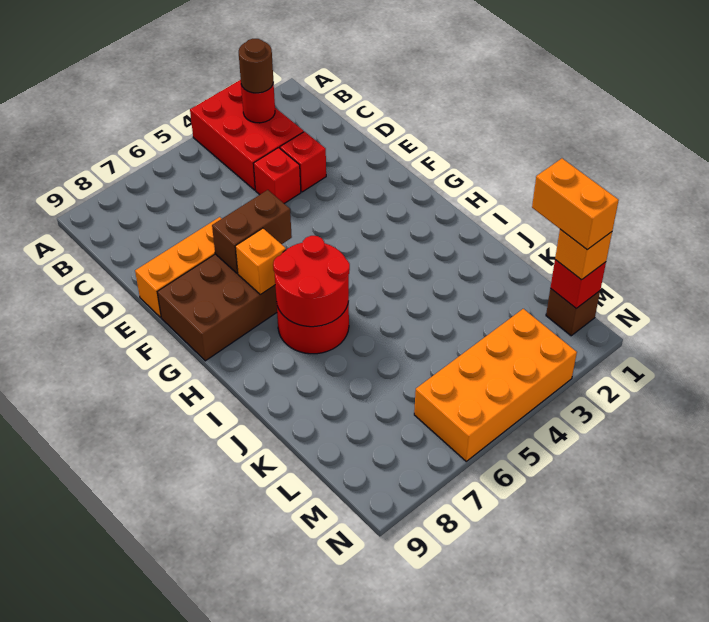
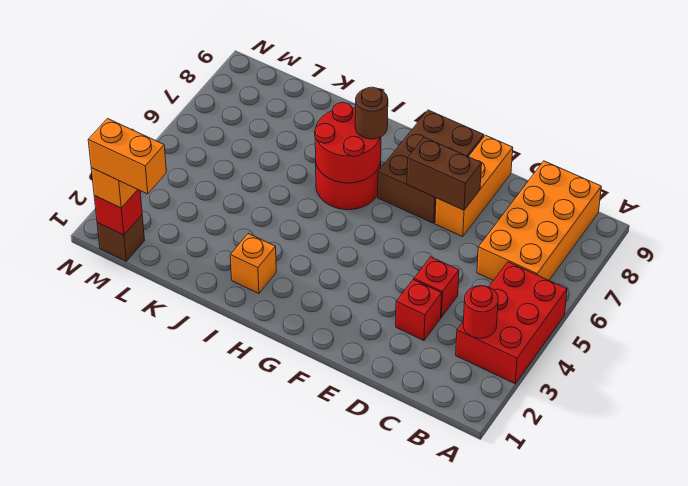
red 2x3 brick [190,80,304,190] -> red 2x3 brick turned to [456,262,567,384]
brown 1x1 round brick [239,39,273,93] -> brown 1x1 round brick moved to [355,87,388,139]
brown 1x2 brick [212,190,292,273] -> brown 1x2 brick turned to [407,137,482,210]
orange 1x1 brick [235,228,286,295] -> orange 1x1 brick moved to [230,234,276,294]
orange 2x4 brick [414,309,577,461] -> orange 2x4 brick moved to [477,161,601,281]

